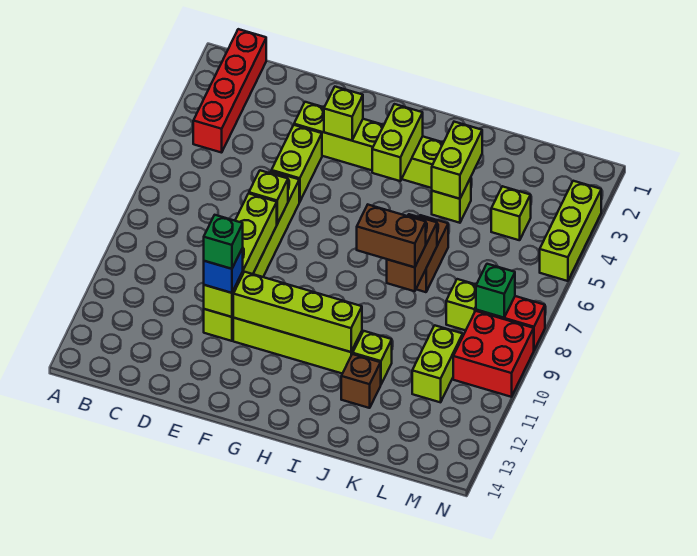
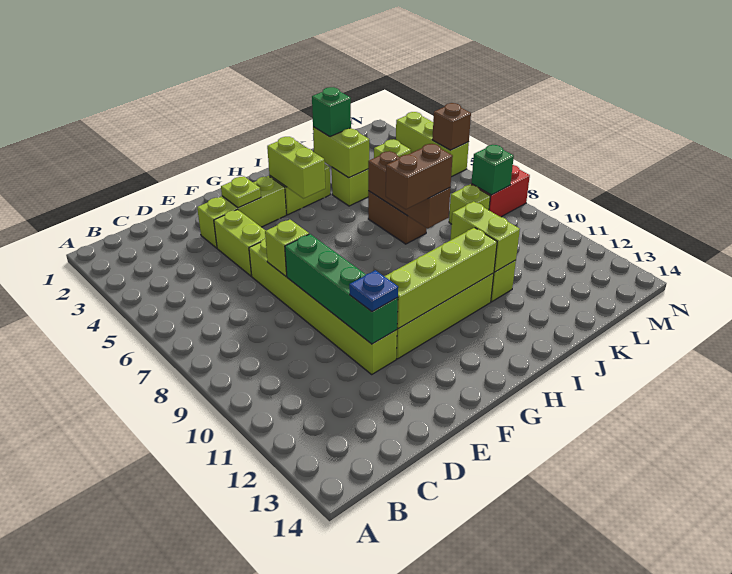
red 1x4 brick [193,29,266,153] -> none
lime 1x4 brick [204,194,277,317] -> green 1x4 brick [285,234,398,344]
blue 1x1 brick [204,248,243,293] -> blue 1x1 plate [349,270,398,312]
green 1x1 brick [204,215,243,269] -> green 1x1 brick moved to [312,87,351,137]
lime 1x1 brick [324,87,363,140] -> lime 1x1 plate [221,176,261,208]
brown 1x2 brick [387,214,437,291] -> brown 1x3 brick [368,151,450,228]
brown 1x1 brick [341,354,381,408] -> brown 1x1 brick moved to [432,103,471,150]
lime 1x2 brick [412,325,463,402] -> lime 1x2 brick moved to [450,201,520,272]
red 2x2 brick [453,311,534,397] -> none

